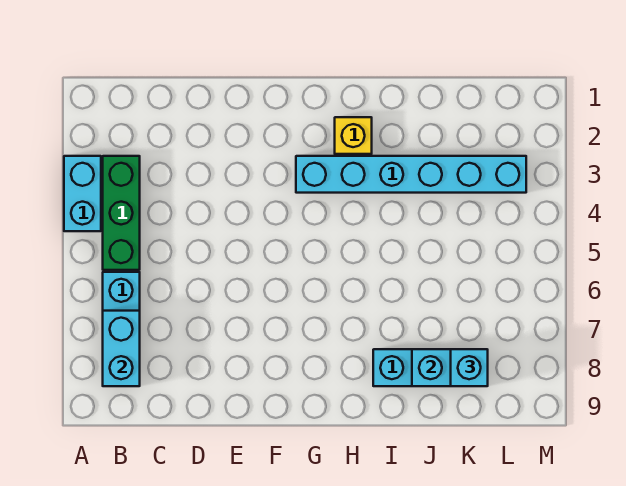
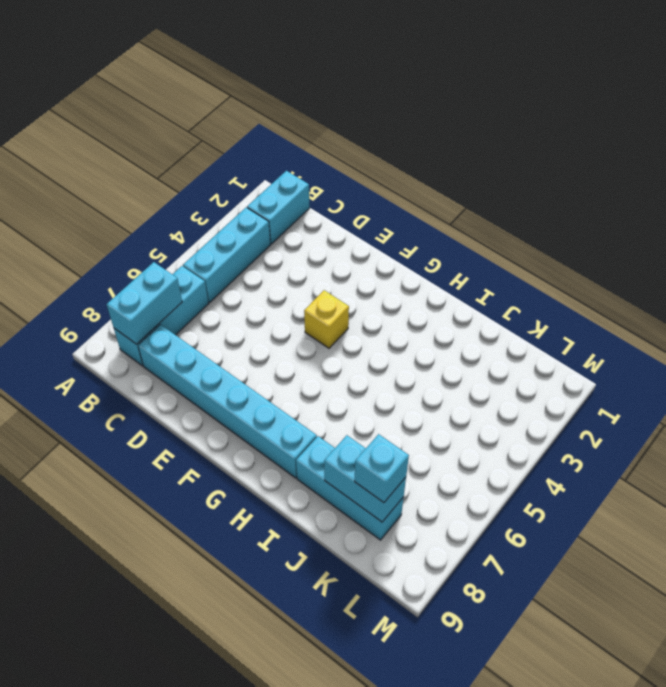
cyan 1x2 brick [64,156,101,231] -> cyan 1x2 brick moved to [247,171,310,244]
green 1x3 brick [103,156,140,270] -> cyan 1x3 brick [183,207,271,303]
cyan 1x6 brick [296,156,526,193] -> cyan 1x6 brick moved to [138,325,317,478]
yellow 1x1 brick [335,117,372,154] -> yellow 1x1 brick moved to [304,290,349,348]

